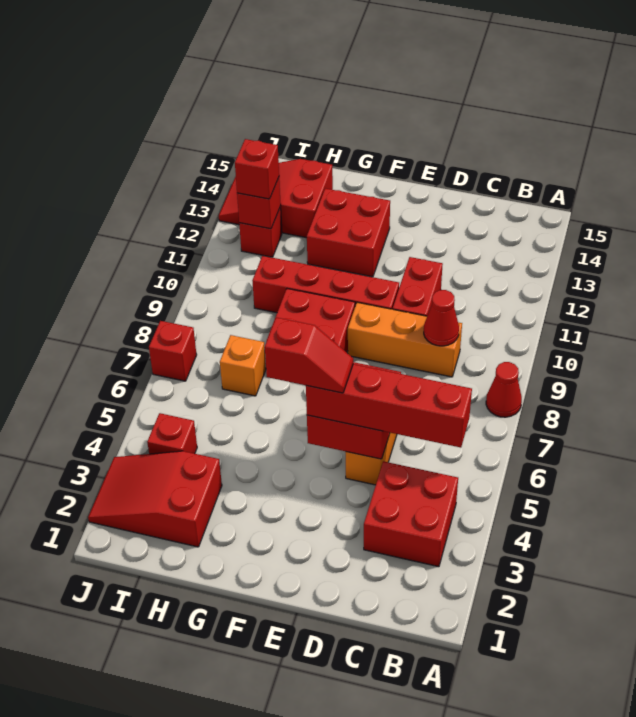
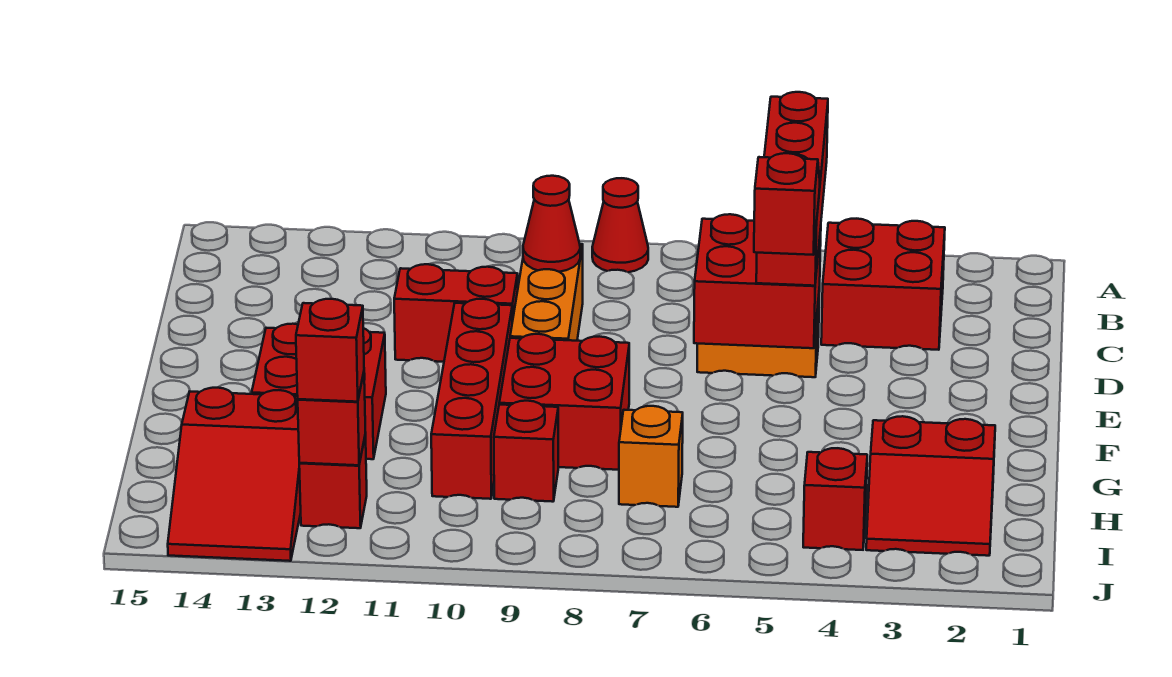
red 2x3 slope [88,451,222,547] -> red 2x2 slope [866,416,995,556]
red 1x1 brick [149,321,197,381] -> red 1x1 brick moved to [494,401,558,502]

